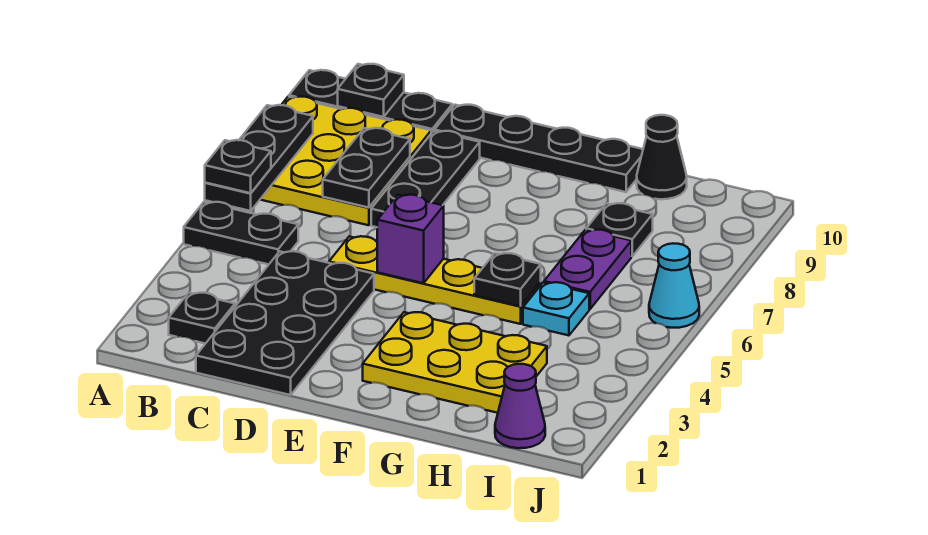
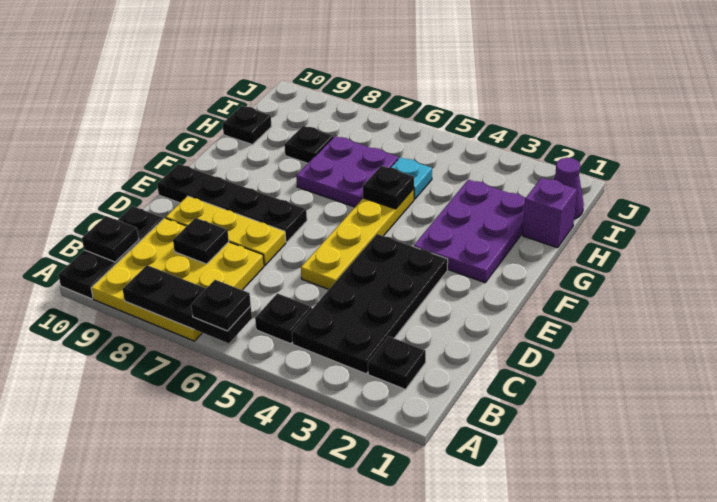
black 1x2 plate [184,202,298,264] -> black 1x1 plate [255,293,312,344]
black 2x4 plate [196,251,374,395] -> black 2x4 plate turned to [292,234,448,374]
black 1x2 plate [323,128,410,208] -> black 1x1 plate [173,218,229,264]
black 1x3 plate [371,131,480,227] -> yellow 1x3 plate [166,196,286,265]
black 1x4 plate [435,105,643,192] -> black 1x4 plate turned to [157,164,307,242]
purple 1x1 brick [377,195,444,283] -> purple 1x1 brick moved to [523,178,577,248]
yellow 2x3 plate [363,312,547,413] -> purple 2x3 plate [414,180,525,283]
purple 1x2 plate [544,230,631,309] -> purple 2x2 plate [296,136,398,207]
black 1x1 cone [637,115,687,199] -> black 1x1 plate [223,106,272,145]
cyan 1x1 cone [649,243,699,328] -> none

